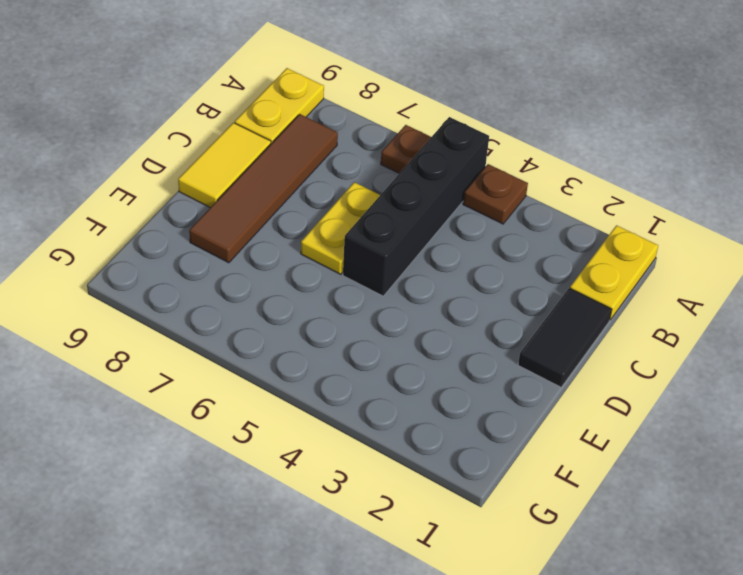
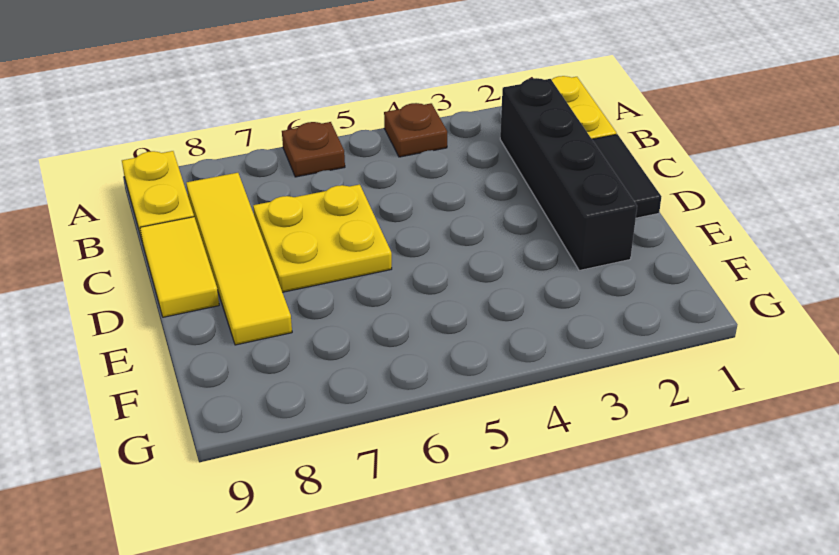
black 1x4 brick [343,117,489,296] -> black 1x4 brick moved to [500,78,637,270]
brown 1x4 tile [189,114,338,263] -> yellow 1x4 tile [186,173,292,345]
yellow 1x2 plate [301,182,380,274] -> yellow 2x2 plate [253,184,392,292]

